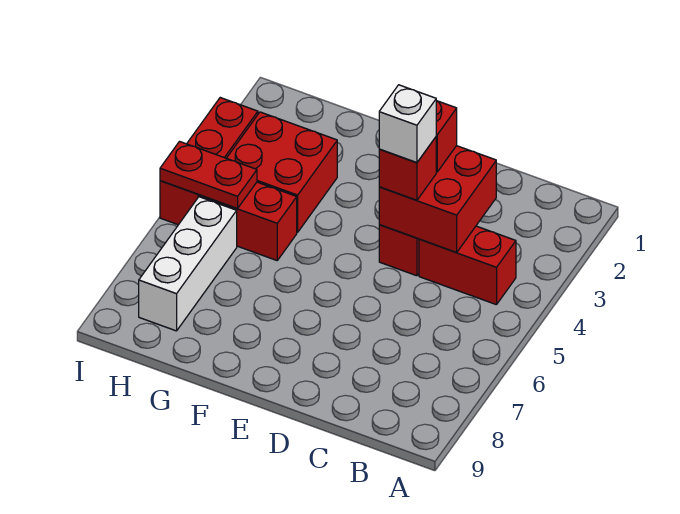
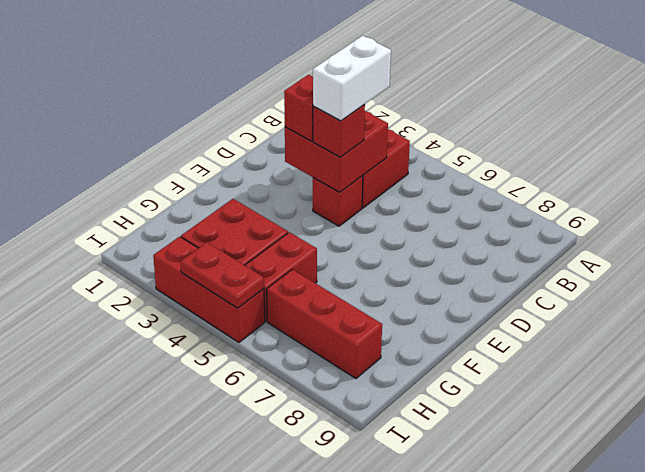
white 1x1 brick [379,85,436,163] -> white 1x2 brick [313,36,391,121]
red 1x2 plate [160,142,257,208] -> red 1x2 plate turned to [181,242,264,308]
white 1x3 brick [139,197,237,331] -> red 1x3 brick [267,269,382,378]

